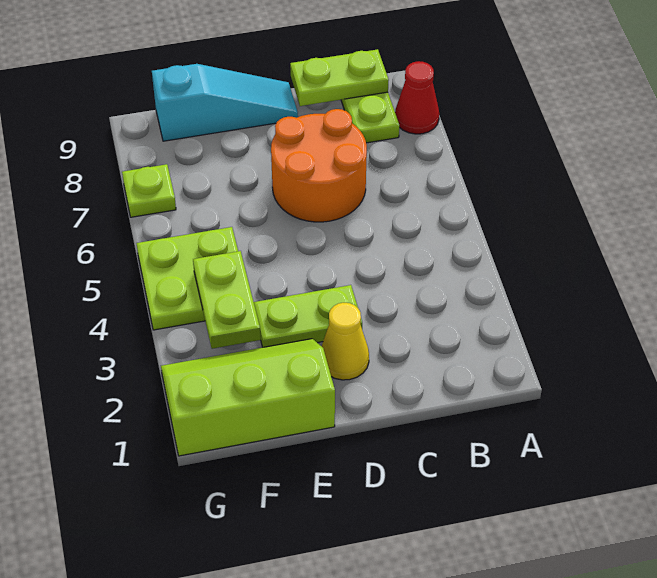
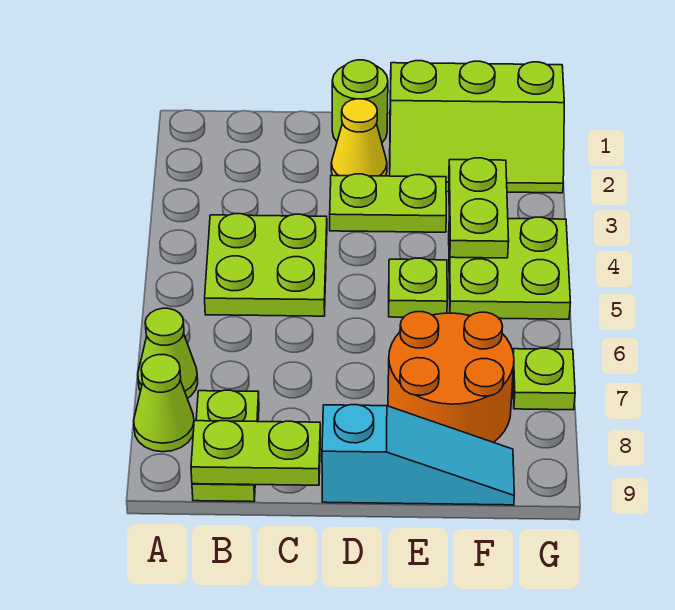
none -> lime 1x1 cone [138,308,198,398]
red 1x1 cone [395,61,439,134] -> lime 1x1 cone [134,355,194,452]
none -> lime 2x2 plate [205,214,327,316]
orange 2x2 round brick [271,109,367,222] -> orange 2x2 round brick moved to [388,312,514,443]
none -> lime 1x1 round brick [332,60,388,142]
cyan 1x3 slope [152,64,298,141] -> cyan 1x3 slope turned to [322,405,514,505]
none -> lime 1x1 plate [389,258,447,317]

